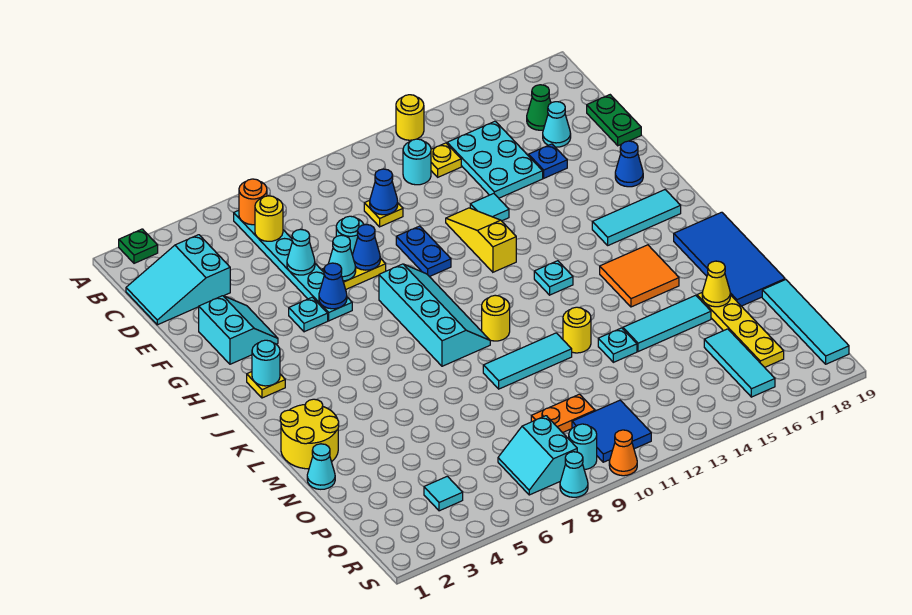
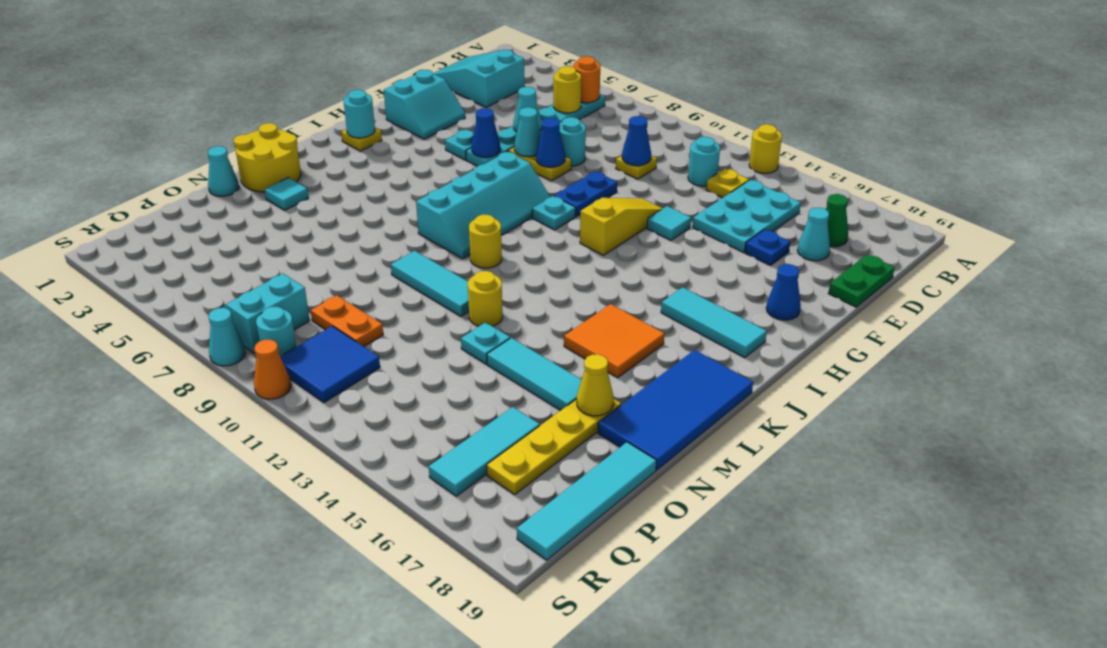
green 1x1 plate [119,229,158,263] -> none
cyan 1x1 plate [534,261,573,295] -> cyan 1x1 plate moved to [532,196,576,230]
cyan 1x1 tile [424,476,463,511] -> cyan 1x1 tile moved to [265,178,308,210]

